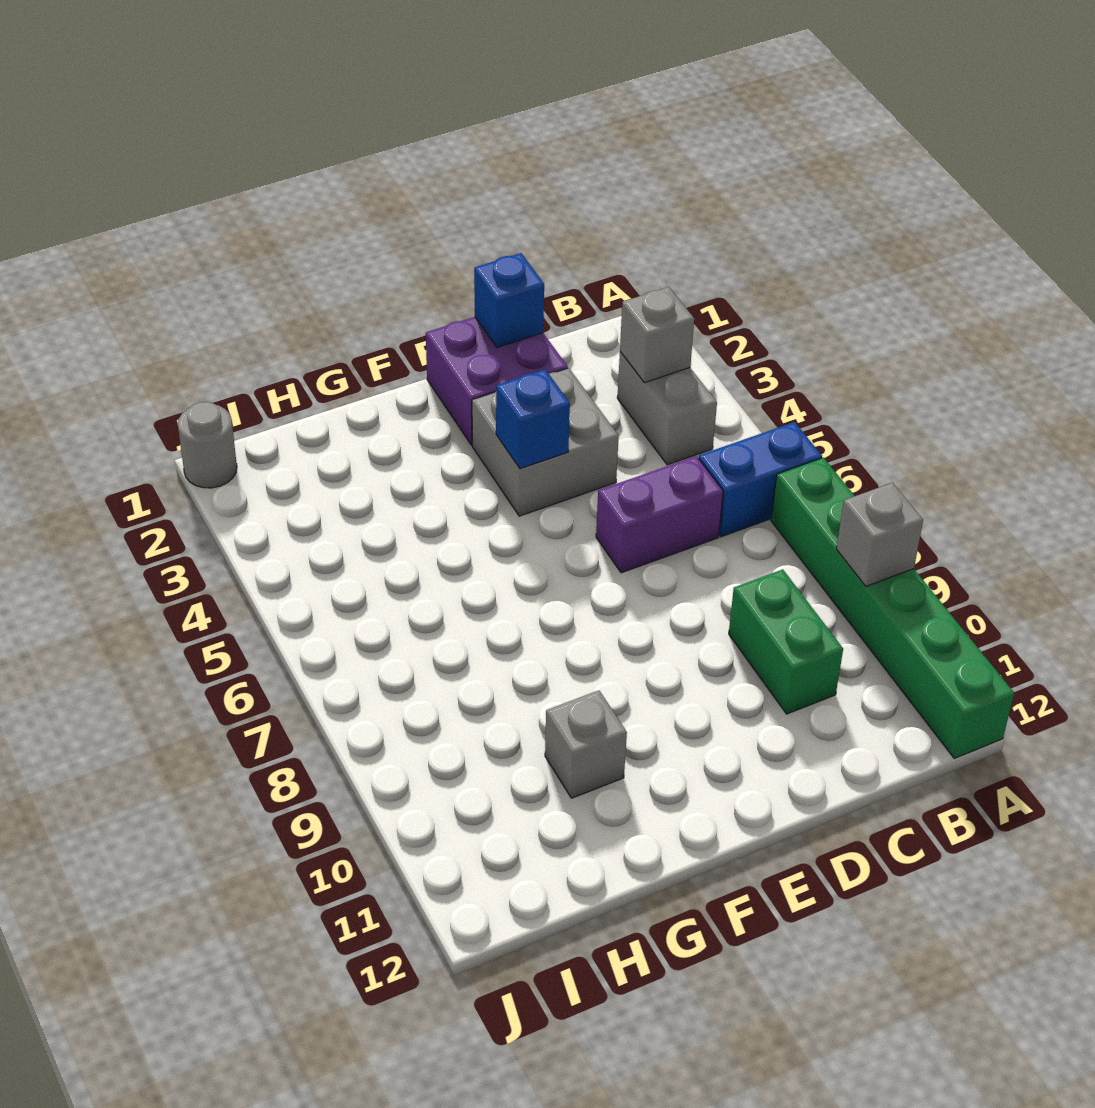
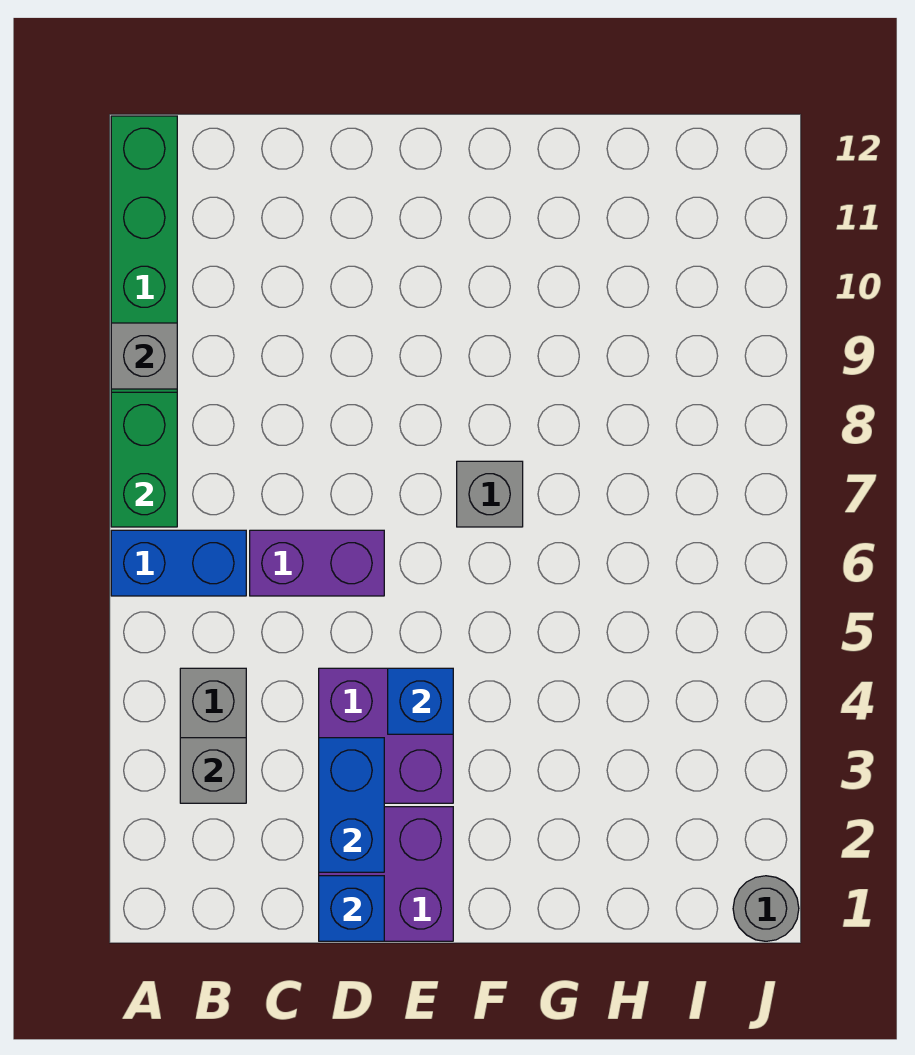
green 1x2 brick [729,569,843,714] -> green 1x2 brick moved to [111,392,177,527]
none -> blue 1x2 brick [319,738,384,872]
grey 2x2 brick [472,368,619,516] -> purple 2x2 brick [319,668,453,803]
grey 1x1 brick [545,690,627,798] -> grey 1x1 brick moved to [457,461,523,527]

